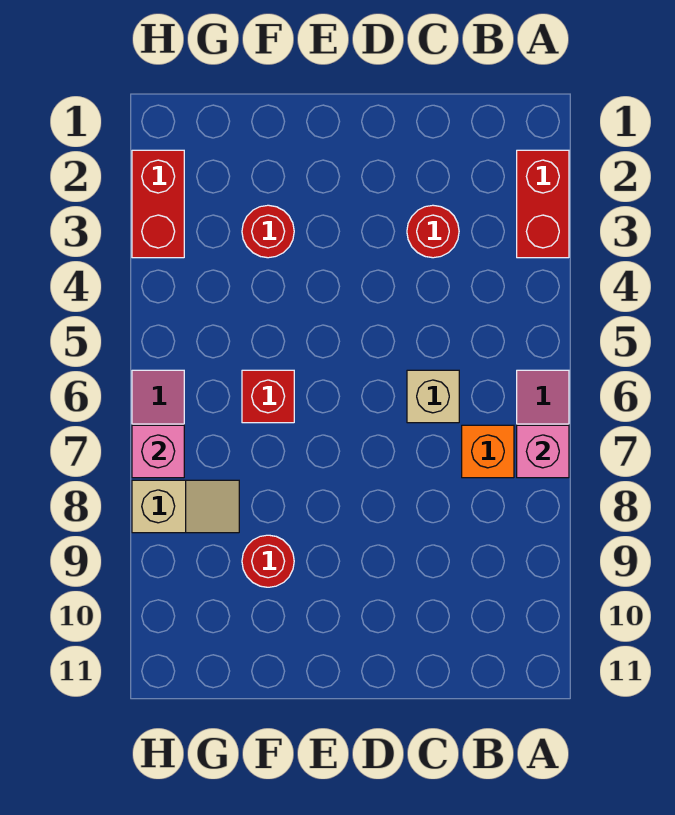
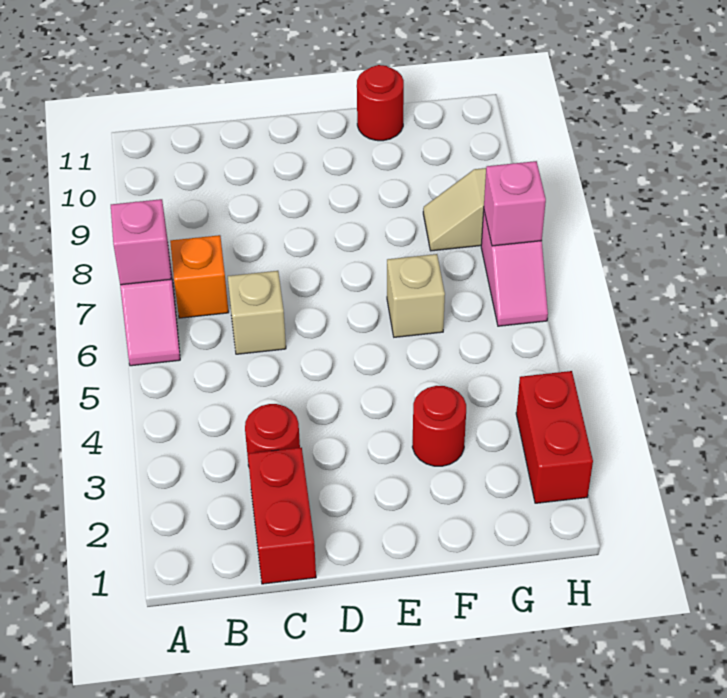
red 1x2 brick [517,150,569,258] -> red 1x2 brick moved to [248,448,316,584]
red 1x1 brick [242,370,294,423] -> tan 1x1 brick [387,254,445,337]
red 1x1 round brick [242,535,294,587] -> red 1x1 round brick moved to [357,65,404,141]

